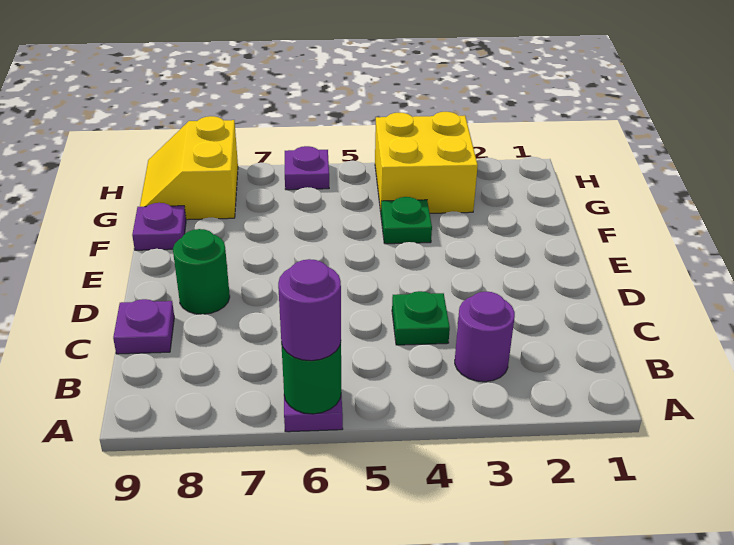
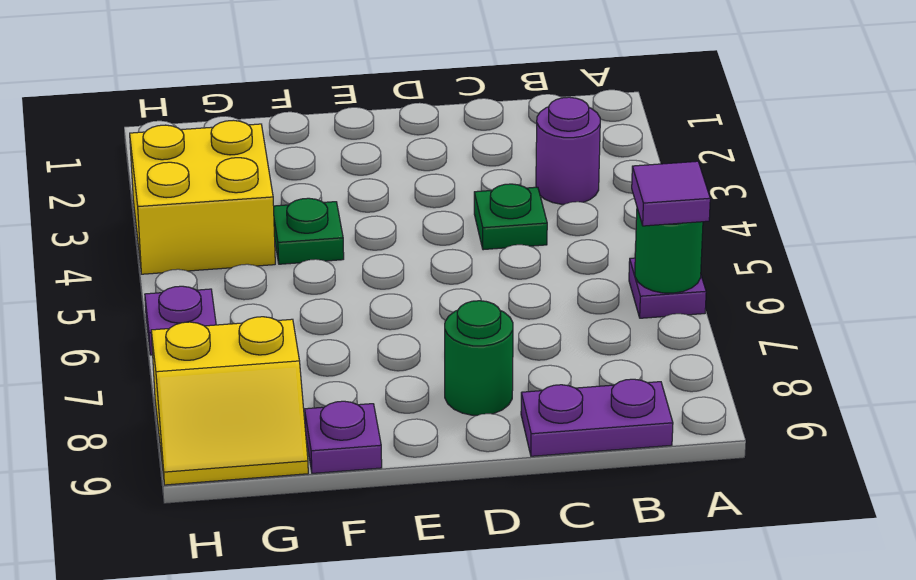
purple 1x1 round brick [278,259,341,361] -> purple 1x1 tile [632,161,710,226]
purple 1x1 plate [113,299,174,354] -> purple 1x2 plate [521,379,673,456]

